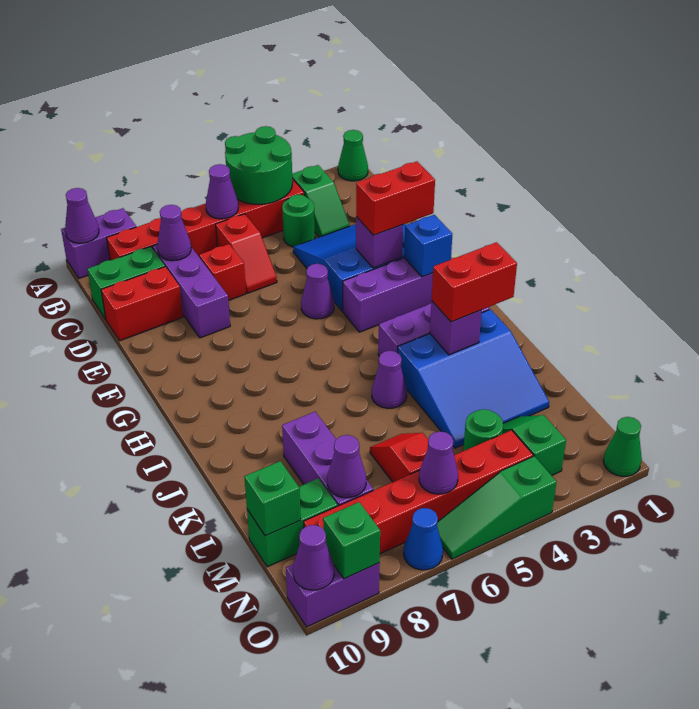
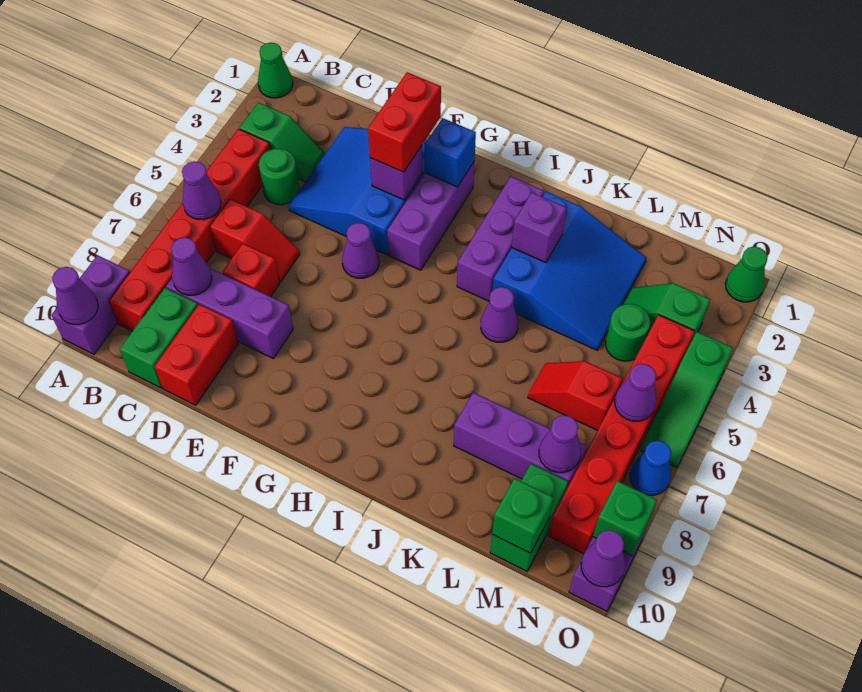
green 2x2 round brick [225,126,293,204] -> none
red 1x2 brick [432,242,517,322] -> none

